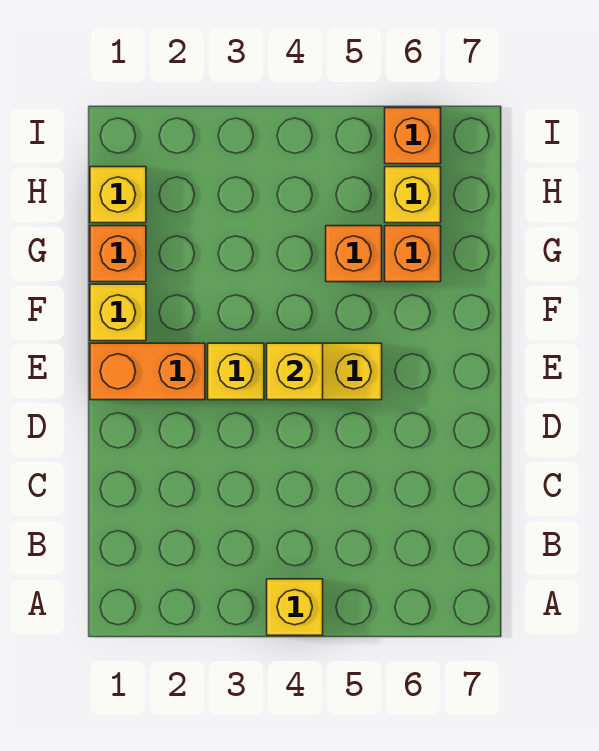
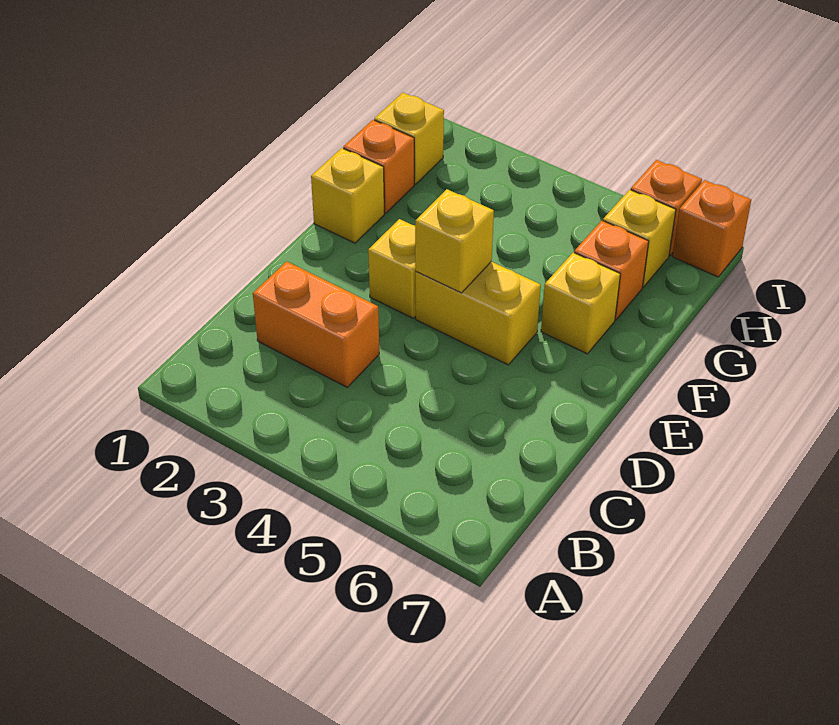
yellow 1x1 brick [267,579,323,635] -> yellow 1x1 brick moved to [541,253,620,354]
orange 1x2 brick [90,343,205,400] -> orange 1x2 brick moved to [253,261,379,387]
orange 1x1 brick [326,226,382,282] -> orange 1x1 brick moved to [672,180,751,277]

